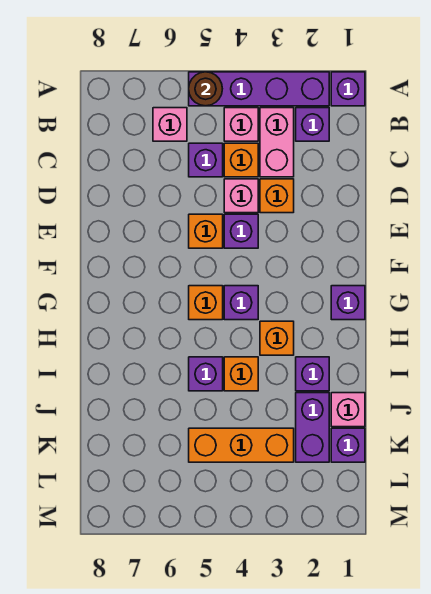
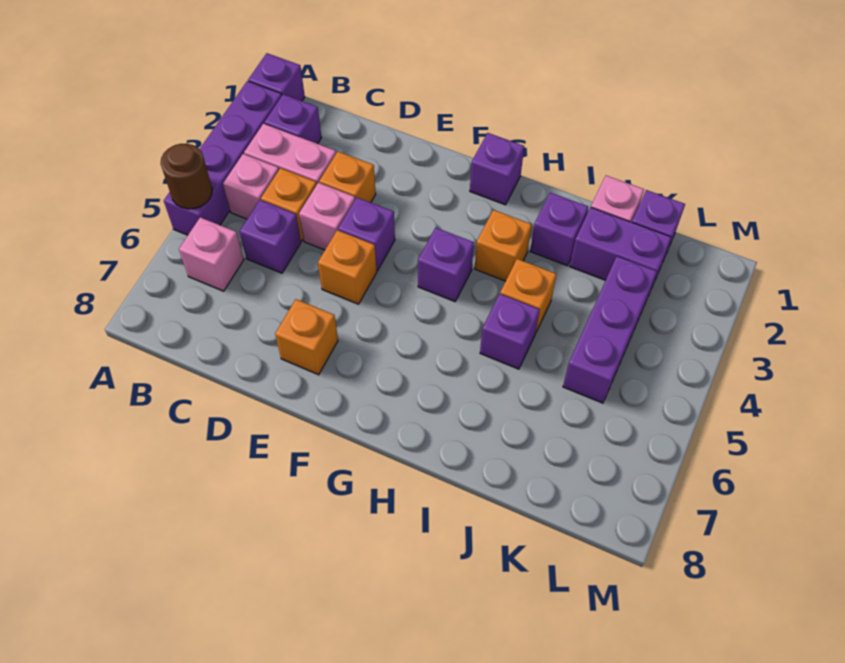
orange 1x1 brick [189,286,223,320] -> orange 1x1 brick moved to [275,299,338,375]
orange 1x3 brick [189,428,294,462] -> purple 1x3 brick [563,256,657,403]

